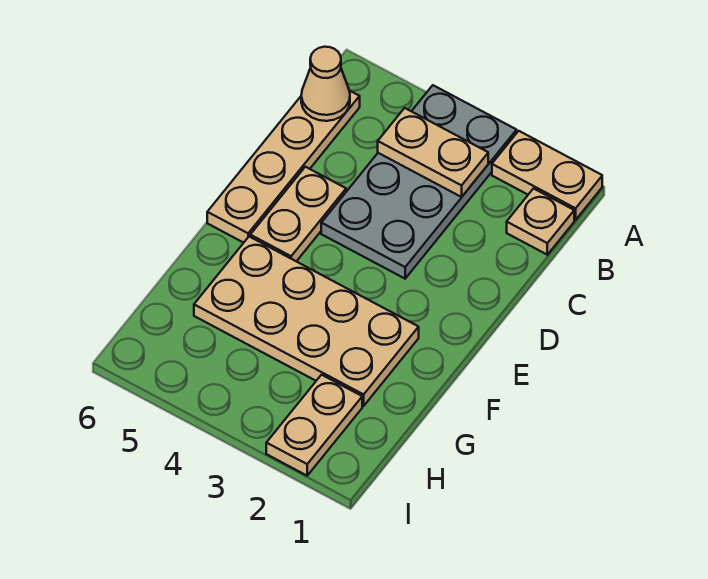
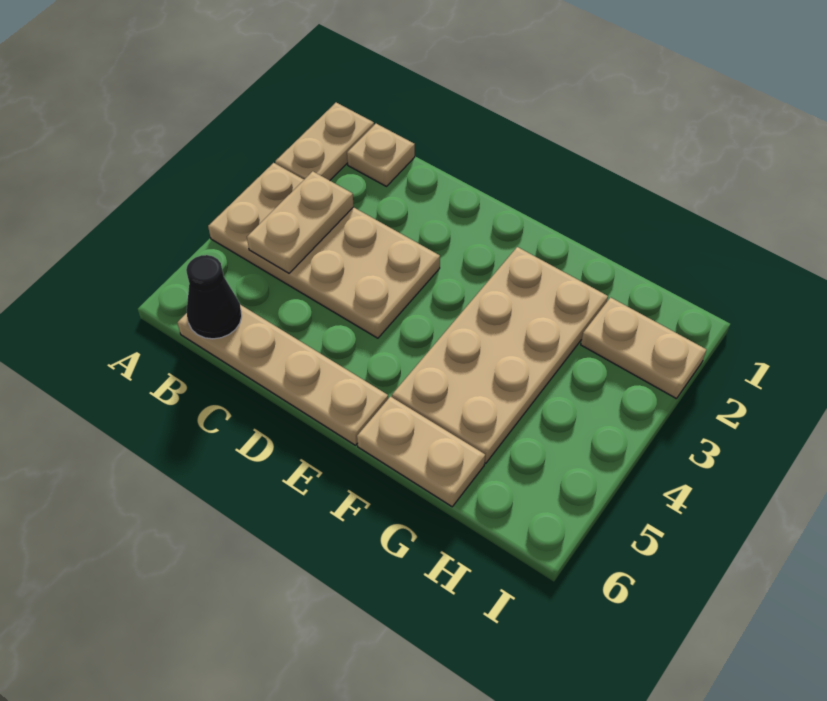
grey 2x4 plate [321,85,517,279] -> tan 2x4 plate [208,163,440,338]
tan 1x1 cone [301,47,350,121] -> black 1x1 cone [186,255,242,339]
tan 1x2 plate [250,167,346,261] -> tan 1x2 plate moved to [357,397,485,507]

